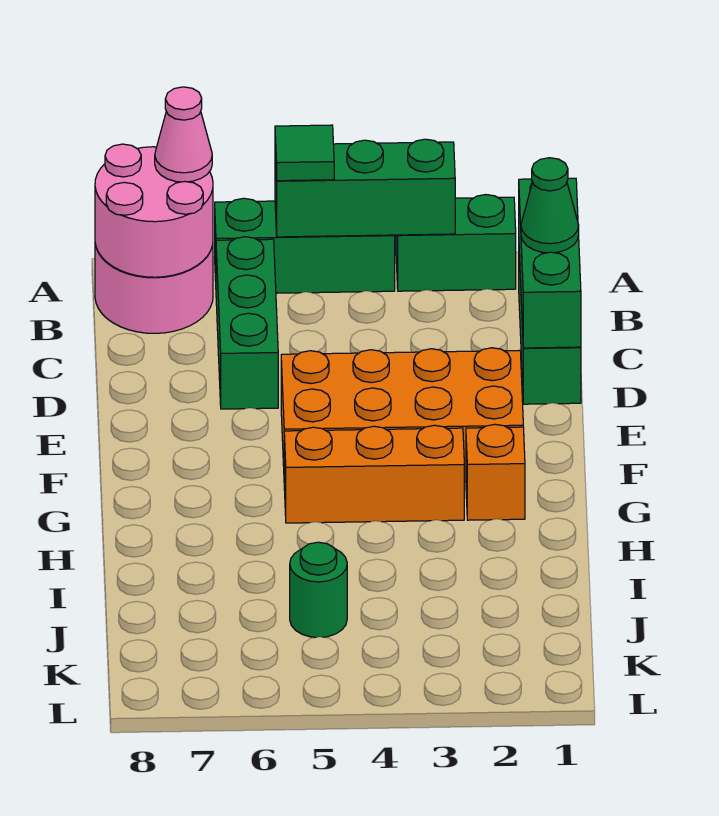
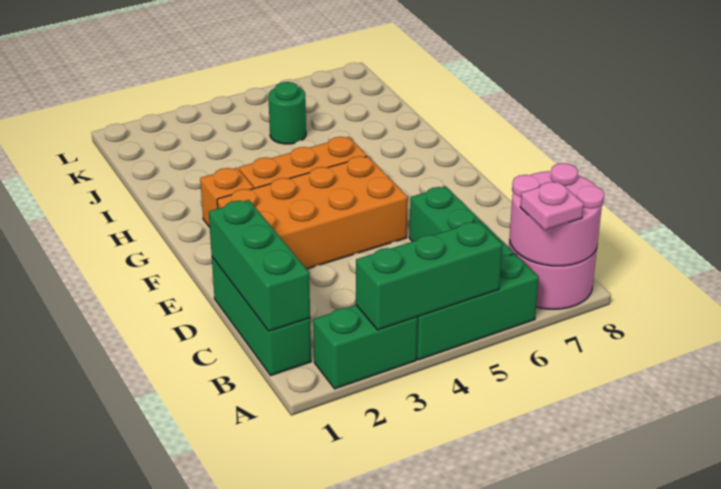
green 1x1 tile [275,125,334,181] -> none
pink 1x1 cone [155,87,212,182] -> pink 1x1 plate [520,181,584,230]
green 1x1 cone [521,158,579,253] -> none

